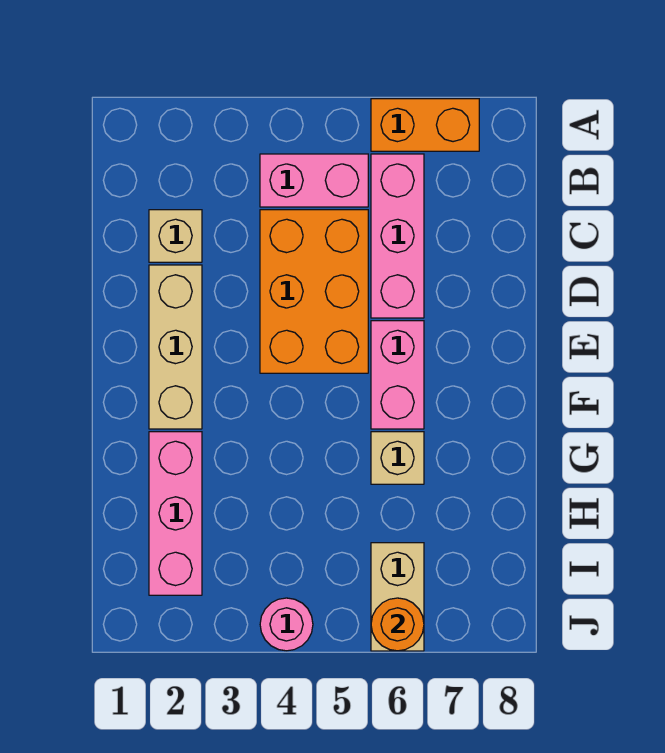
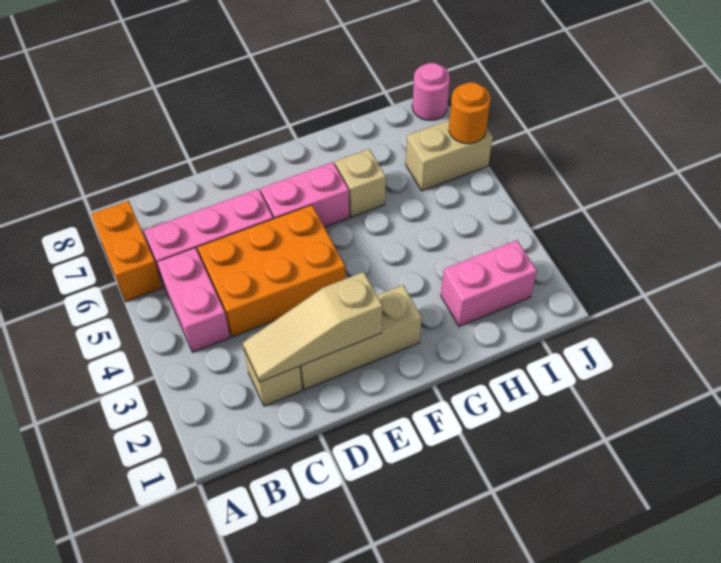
none -> tan 1x3 slope [243,272,382,382]
pink 1x3 brick [149,432,202,595] -> pink 1x2 brick [441,240,537,326]
pink 1x1 round brick [260,598,313,651] -> pink 1x1 round brick moved to [412,63,450,120]

